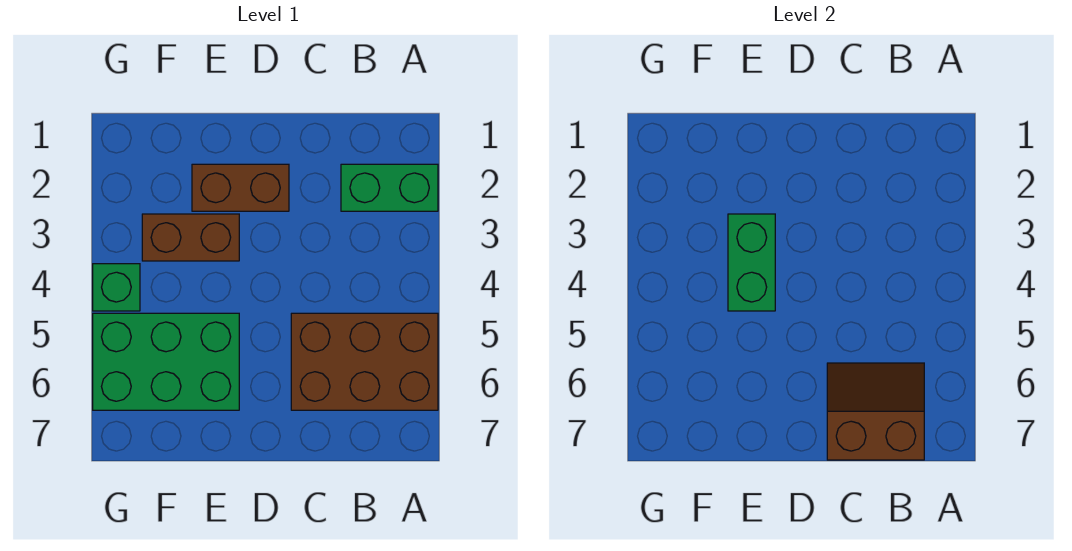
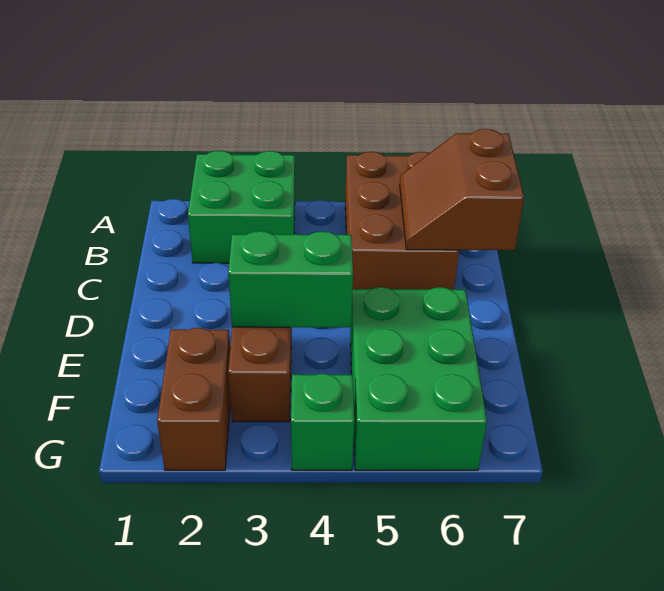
green 1x2 brick [341,164,438,211] -> green 2x2 brick [188,151,295,263]
brown 1x2 brick [192,164,289,211] -> brown 1x2 brick moved to [157,328,231,470]

